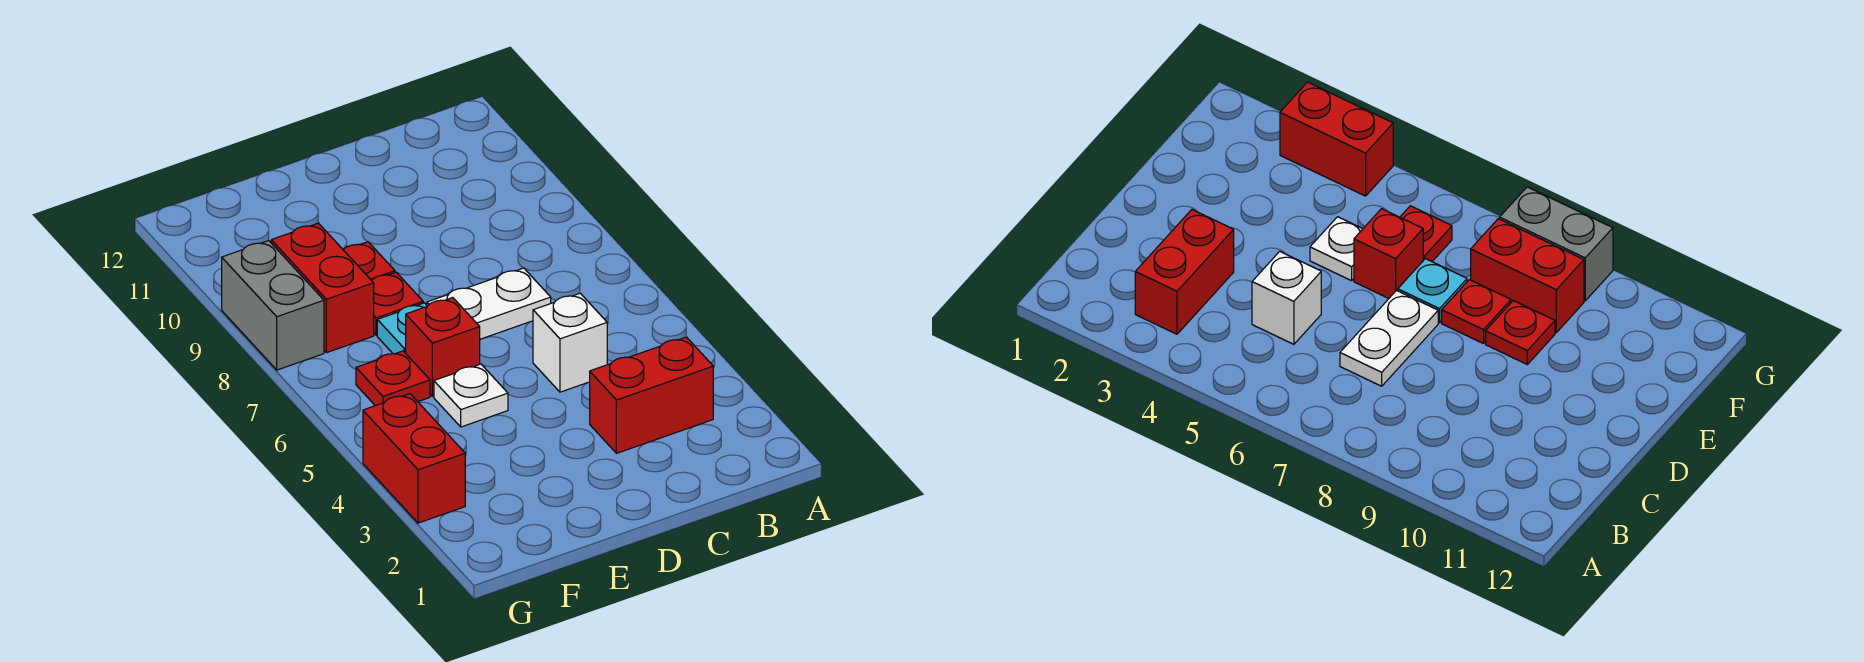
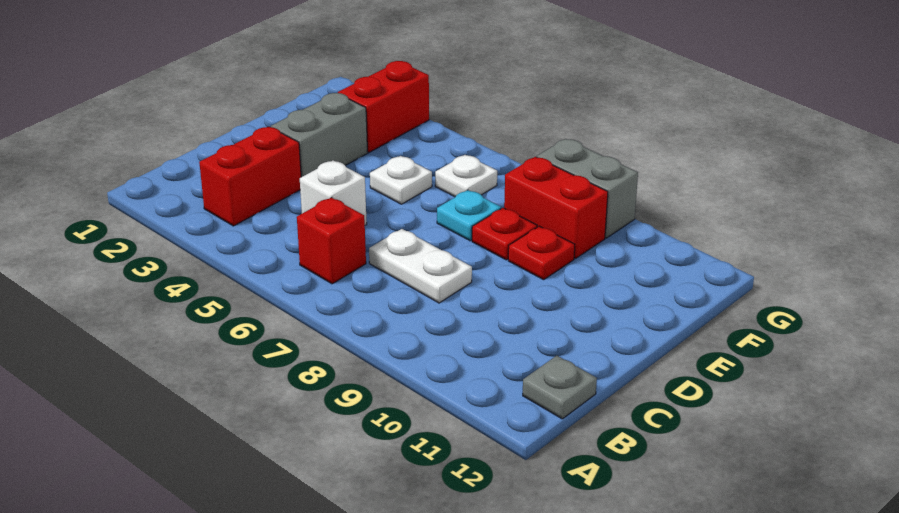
none -> grey 1x1 plate [523,356,597,419]
white 1x2 plate [427,268,551,339] -> white 1x2 plate turned to [369,229,472,303]
none -> grey 1x2 brick [271,93,368,177]
red 1x1 brick [406,298,480,396] -> red 1x1 brick moved to [297,197,366,284]
red 1x1 plate [356,351,430,406] -> white 1x1 plate [435,155,497,197]
red 1x2 brick [363,394,465,523] -> red 1x2 brick turned to [338,61,429,152]

